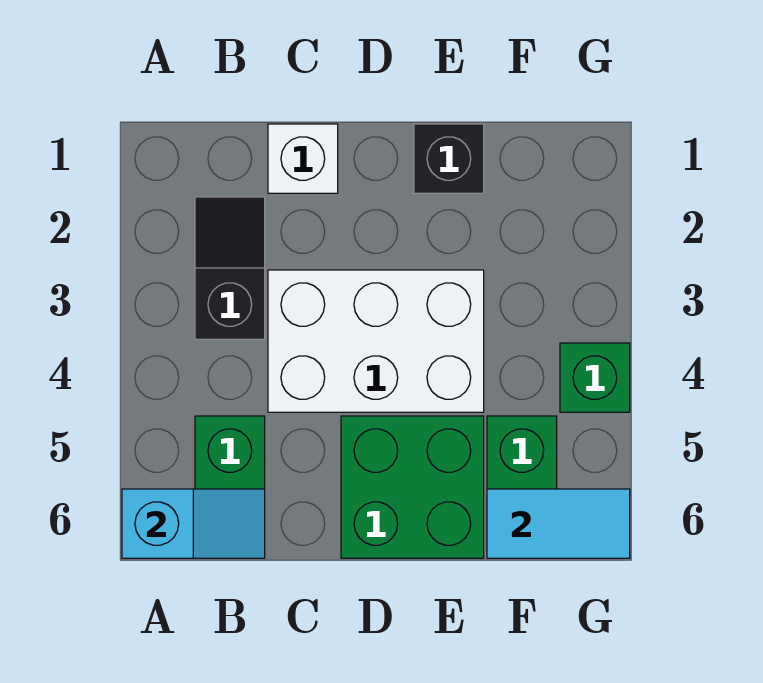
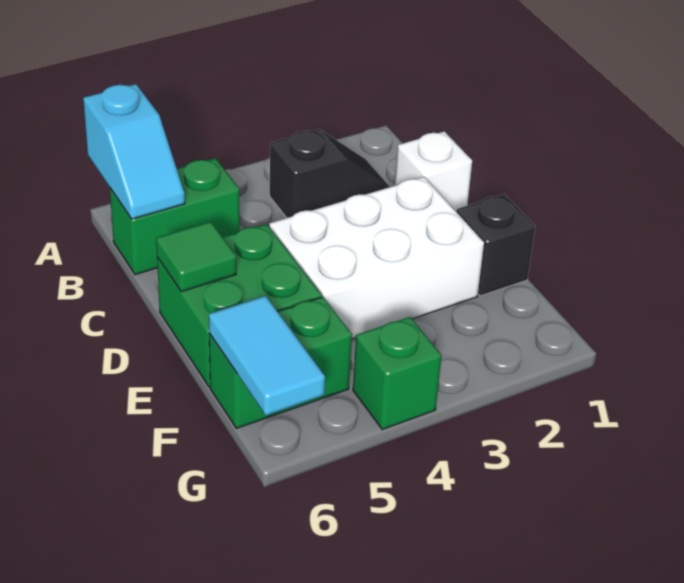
white 2x3 brick [268,270,484,412] -> white 2x3 brick turned to [269,177,484,339]
none -> green 1x1 tile [156,222,236,292]

